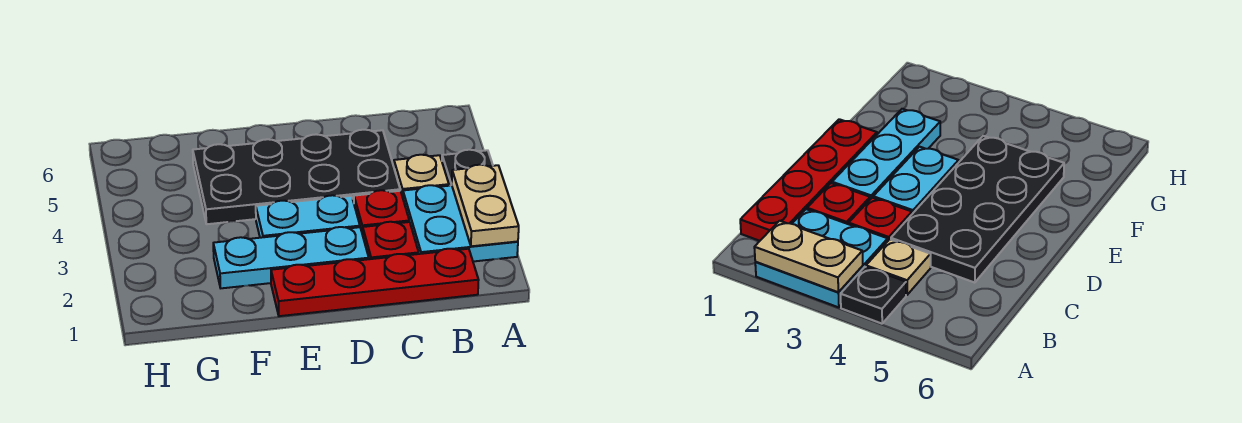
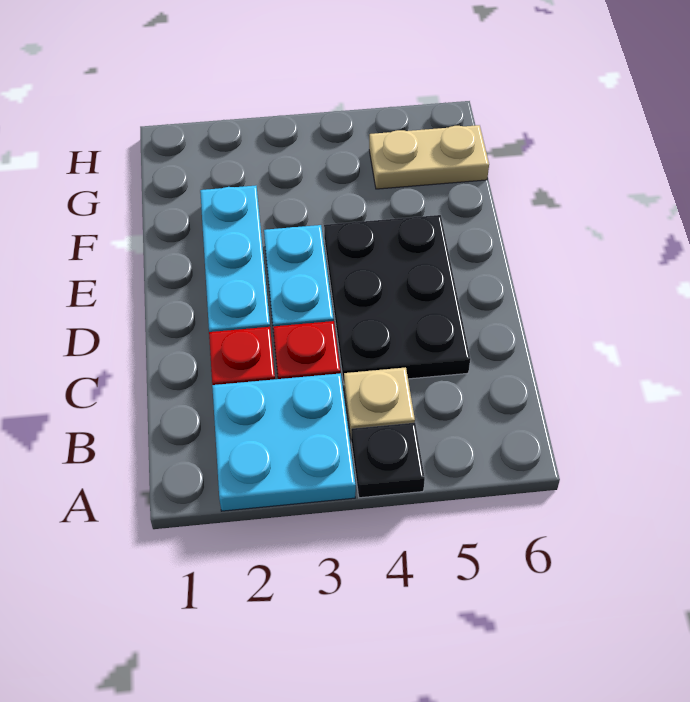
tan 1x2 plate [452,165,519,246] -> tan 1x2 plate moved to [369,125,489,189]
red 1x4 plate [271,249,479,316] -> none
black 2x4 plate [193,130,400,224] -> black 2x3 plate [324,215,470,383]

